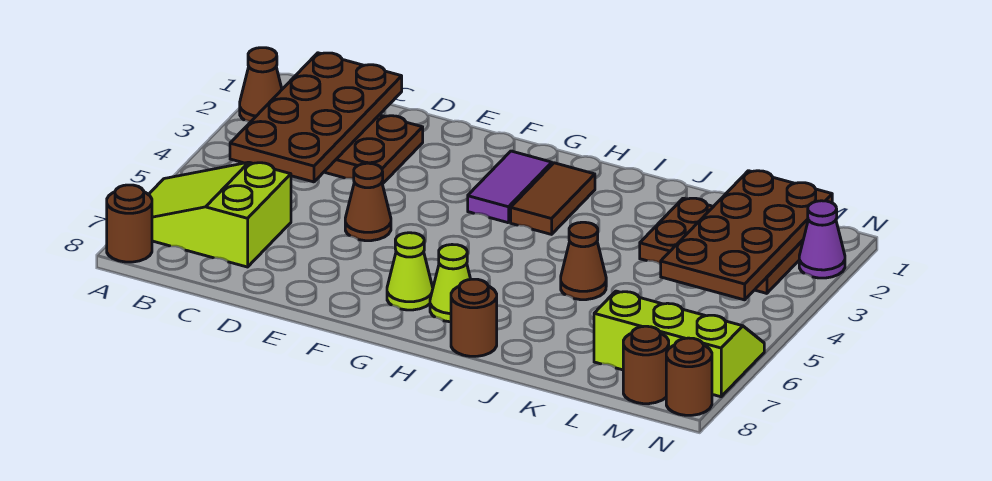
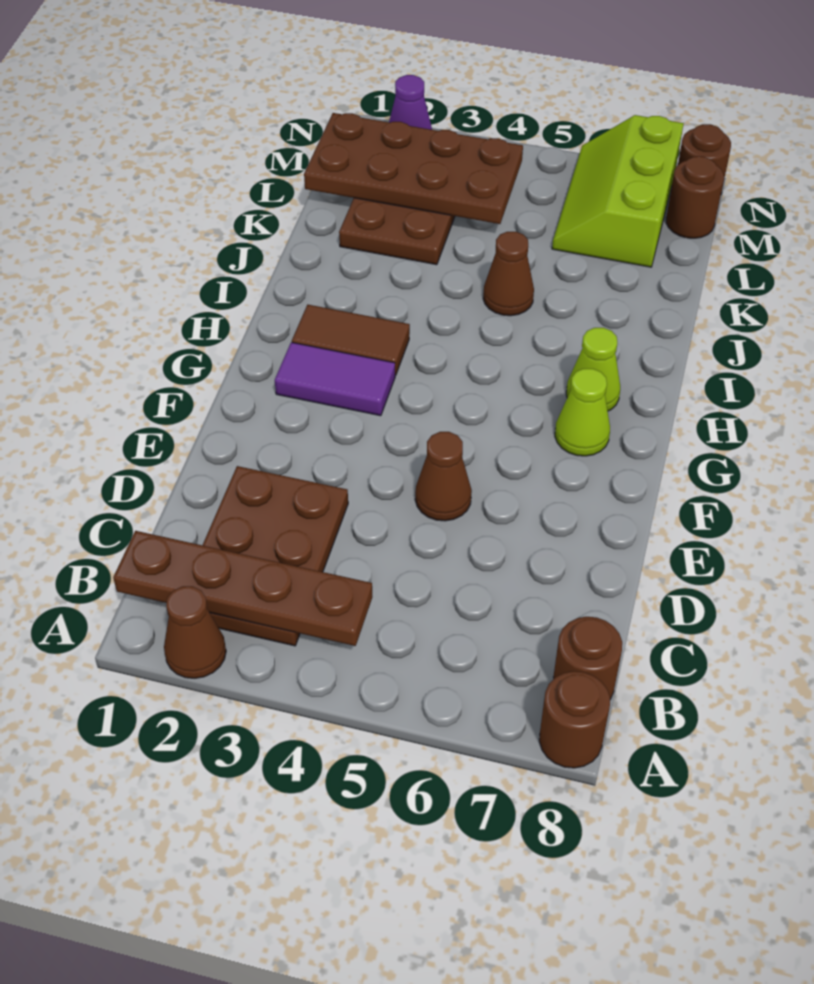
lime 2x3 slope [148,162,291,267] -> none
brown 2x4 plate [230,53,402,182] -> brown 1x4 plate [113,531,372,646]
brown 1x1 round brick [451,279,497,356] -> brown 1x1 round brick moved to [553,617,622,700]

